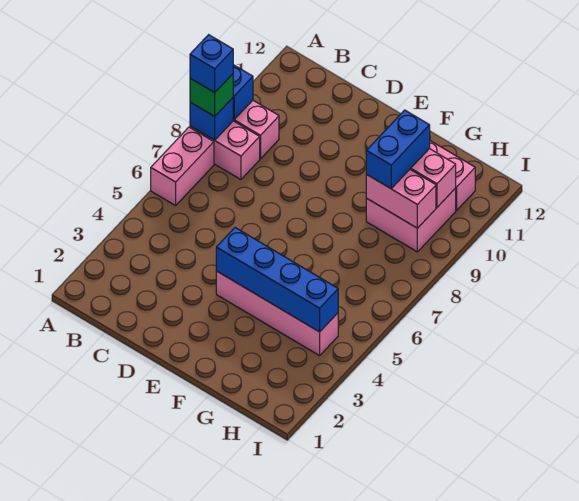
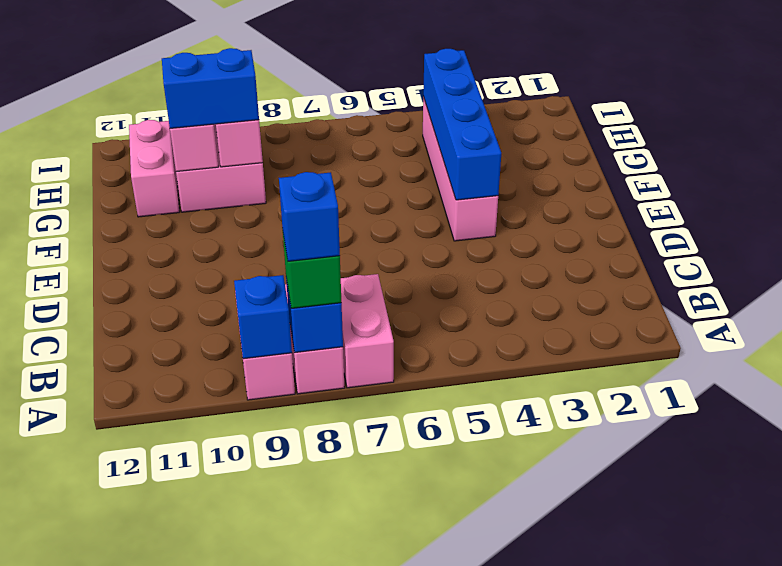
pink 1x2 brick [151,127,214,206] -> pink 1x2 brick turned to [341,274,394,388]

